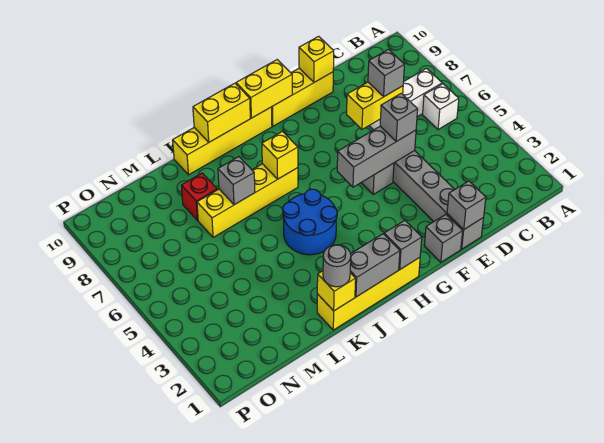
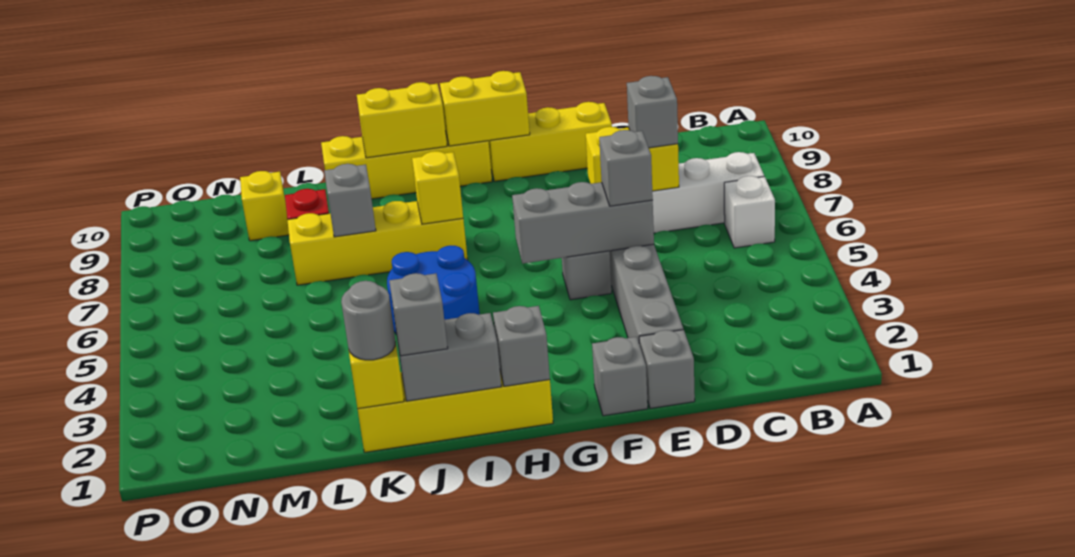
grey 1x1 brick [447,181,486,229] -> grey 1x1 brick moved to [389,273,448,356]
yellow 1x1 brick [299,36,334,82] -> yellow 1x1 brick moved to [240,171,289,241]

